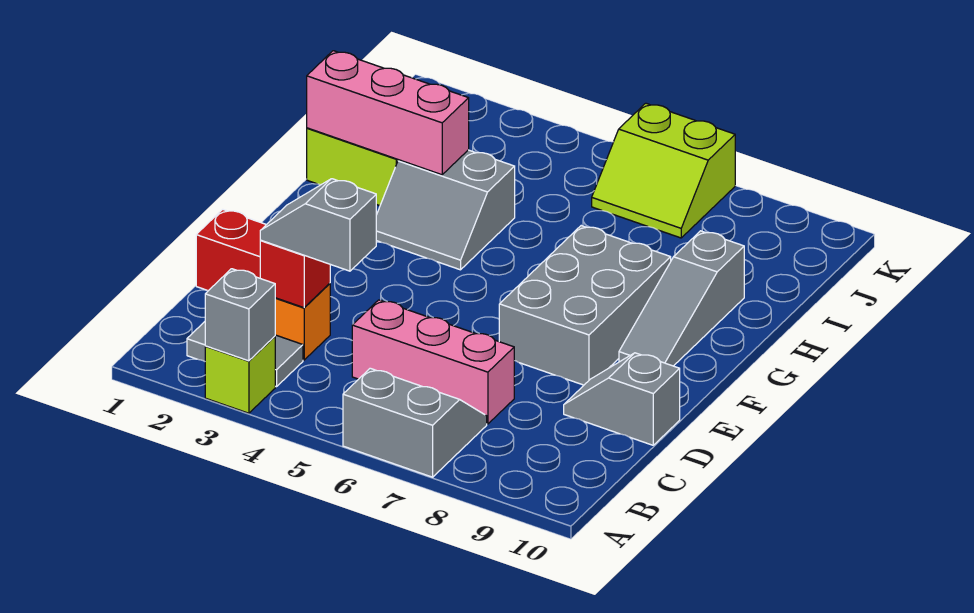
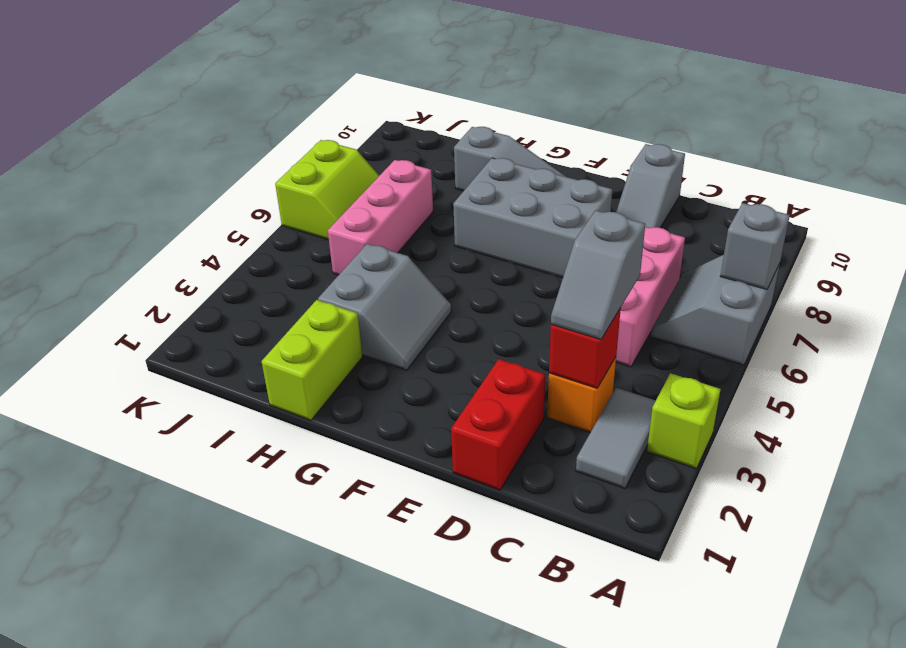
grey 1x1 brick [205,269,275,361] -> grey 1x1 brick moved to [721,203,790,289]
pink 1x3 brick [307,51,469,175] -> pink 1x3 brick moved to [328,160,433,275]

